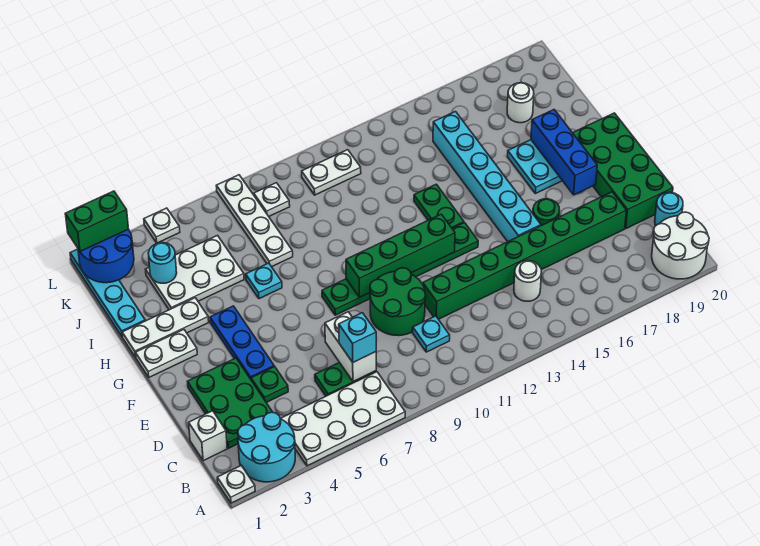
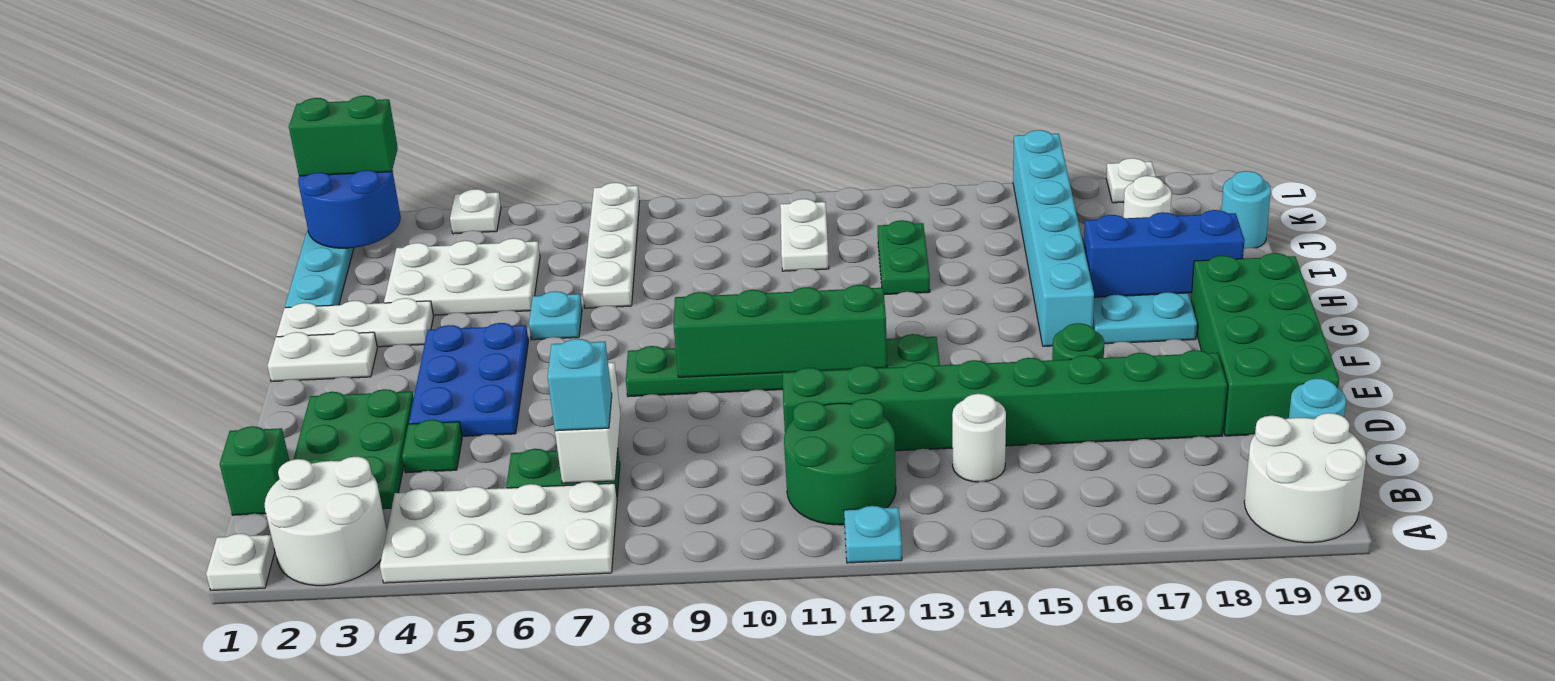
cyan 2x2 round brick [238,412,295,482] -> white 2x2 round brick [265,457,387,586]
white 1x1 brick [189,411,227,461] -> green 1x1 brick [220,426,289,515]
cyan 1x1 plate [413,316,450,352] -> cyan 1x1 plate moved to [844,506,902,563]
green 2x2 round brick [370,268,426,336] -> green 2x2 round brick moved to [784,399,896,525]
blue 1x3 plate [210,306,274,379] -> blue 2x3 plate [409,323,528,436]
cyan 1x6 brick [433,112,541,242] -> cyan 1x6 brick moved to [1013,130,1094,346]
blue 1x3 brick [531,110,597,195] -> blue 1x3 brick turned to [1084,210,1245,297]
green 1x2 plate [414,184,464,228] -> green 1x2 plate moved to [878,220,930,295]
cyan 1x1 round brick [148,243,177,283] -> cyan 1x1 round brick moved to [1221,171,1271,248]
white 1x1 plate [254,183,290,216] -> white 1x1 plate moved to [1106,158,1156,203]
white 1x2 plate [302,150,361,195] -> white 1x2 plate turned to [780,199,829,271]

